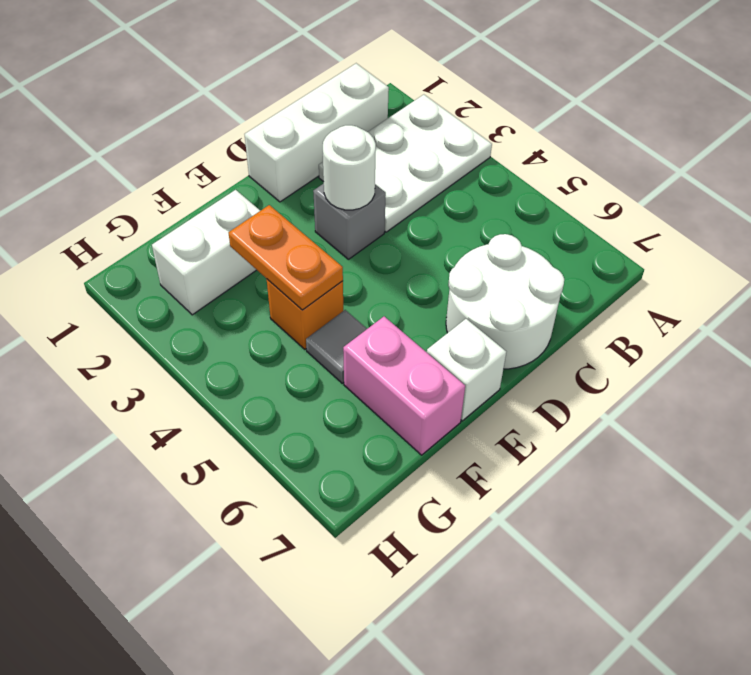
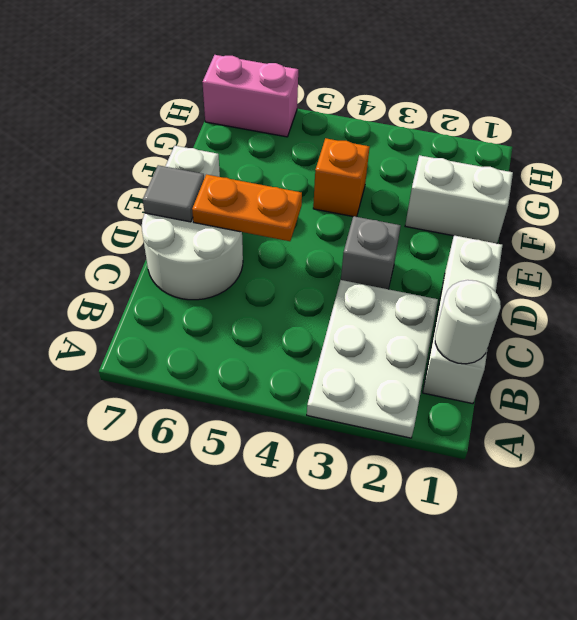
white 1x1 round brick [323,125,376,210] -> white 1x1 round brick moved to [435,280,501,364]
white 1x2 brick [152,190,260,315] -> white 1x2 brick turned to [405,155,513,243]
orange 1x2 plate [229,205,343,310] -> orange 1x2 plate moved to [192,174,302,241]
grey 1x1 tile [306,310,367,383] -> grey 1x1 tile moved to [143,165,204,222]
pink 1x2 brick [343,317,465,455] -> pink 1x2 brick moved to [202,55,298,137]

